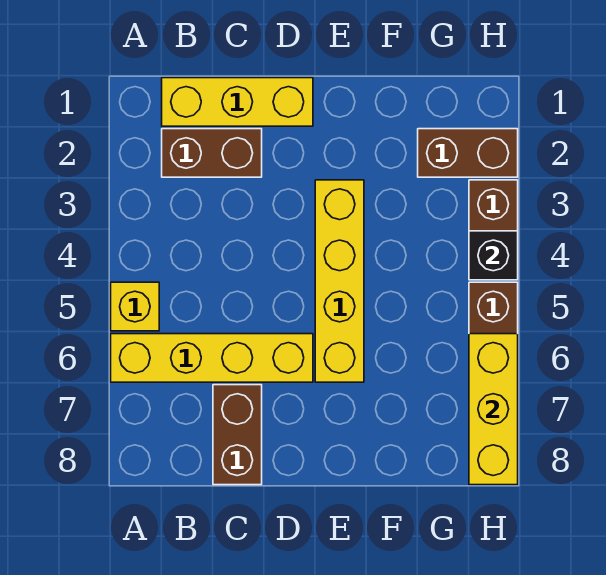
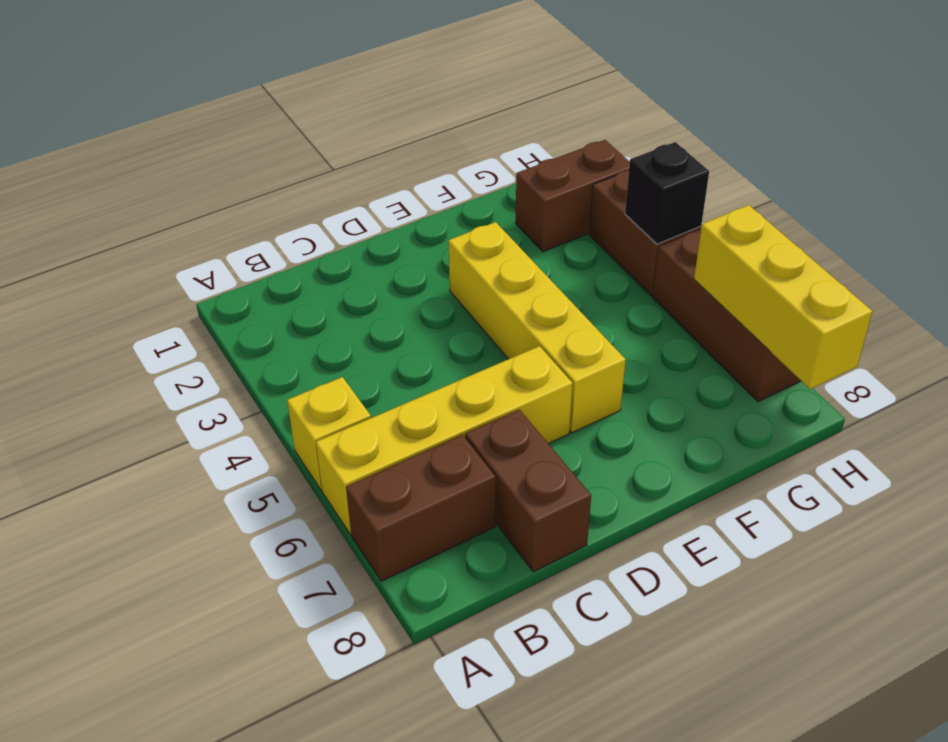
yellow 1x3 brick [162,78,313,126] -> none
brown 1x2 brick [162,129,262,177] -> brown 1x2 brick moved to [346,435,496,581]

